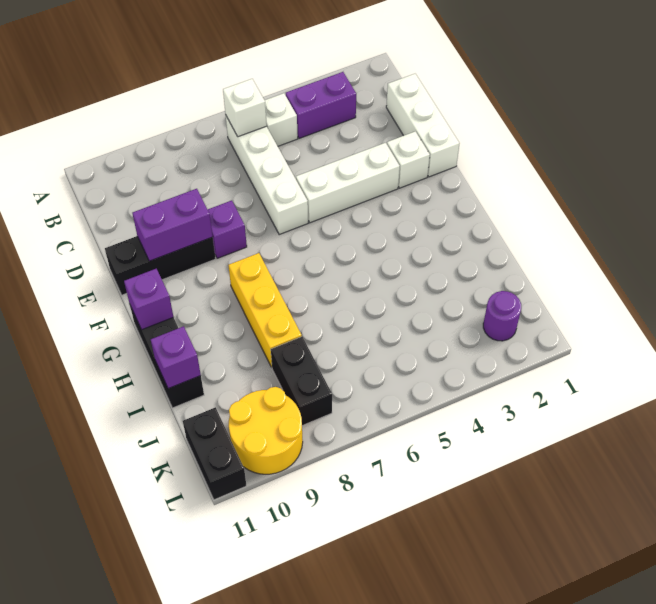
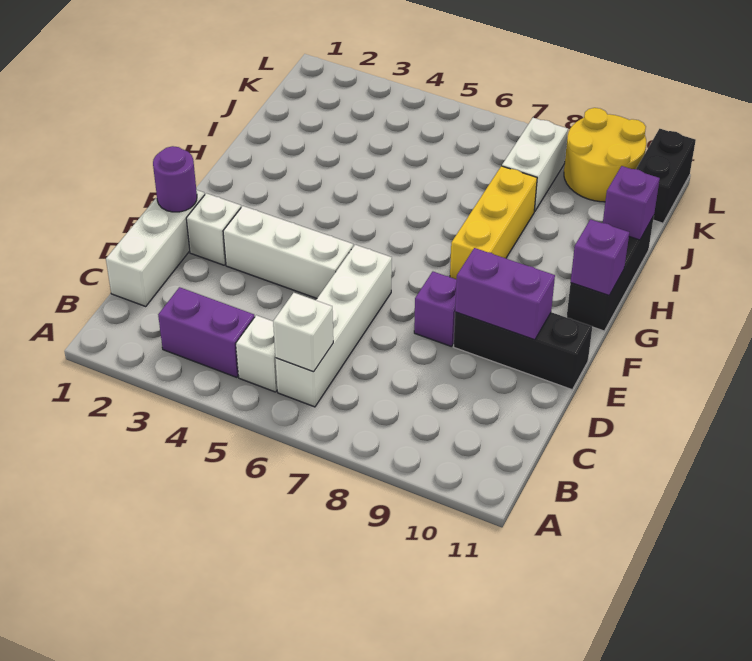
black 1x2 brick [271,337,332,426] -> white 1x2 brick [502,118,568,212]
purple 1x1 round brick [483,291,521,341] -> purple 1x1 round brick moved to [153,146,197,212]

